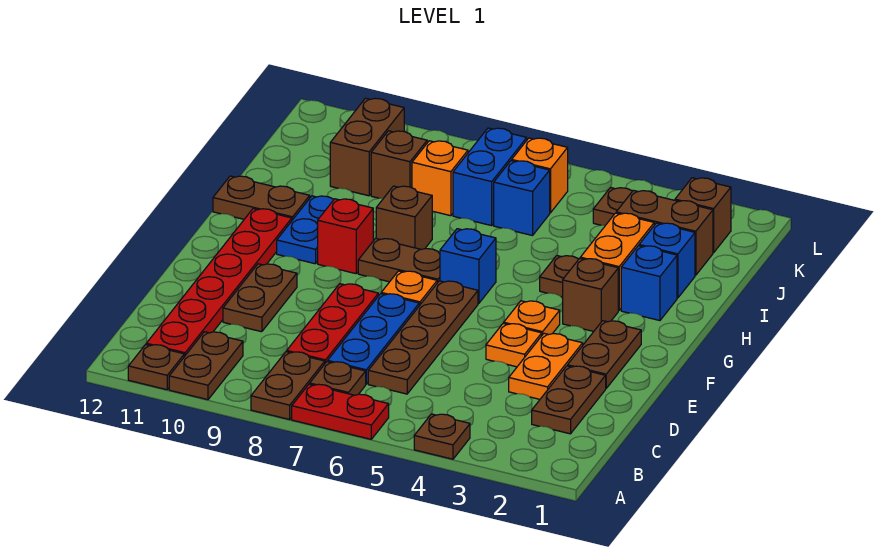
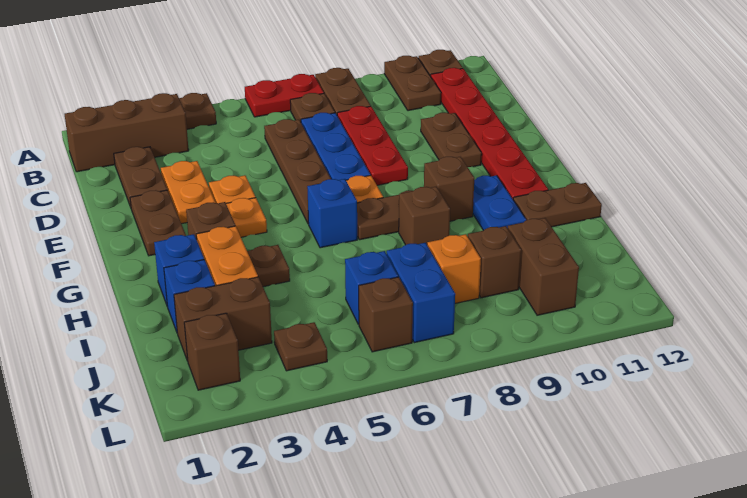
none -> brown 1x3 brick [65,93,189,172]
red 1x1 brick [318,199,373,274] -> brown 1x1 brick [424,157,474,221]
orange 1x1 brick [512,138,568,213] -> brown 1x1 brick [359,277,413,352]

